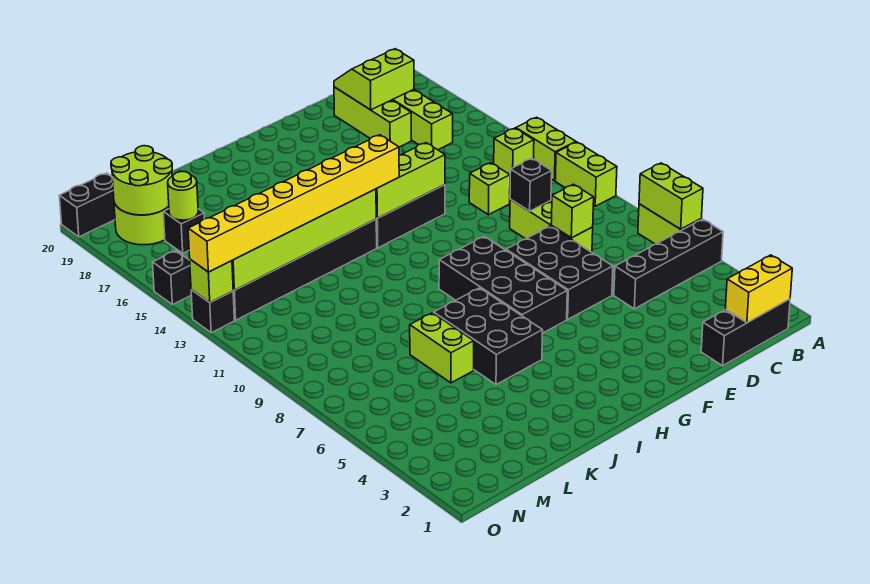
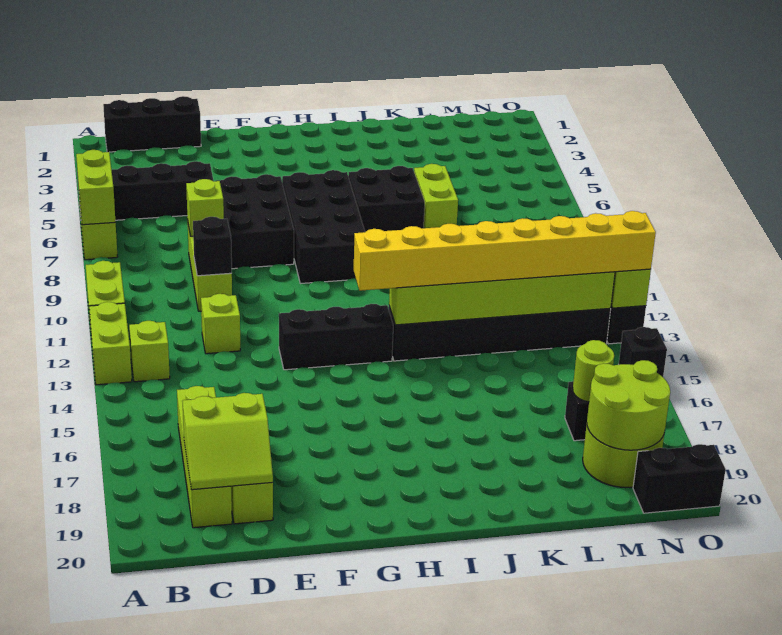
yellow 1x2 brick [725,255,792,323] -> none
lime 1x3 brick [376,143,445,218] -> none
black 2x3 brick [434,288,543,385] -> black 2x2 brick [348,166,425,232]

